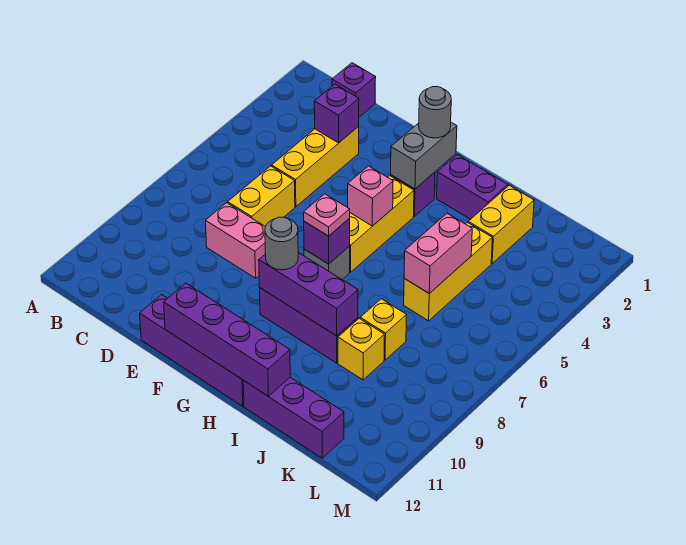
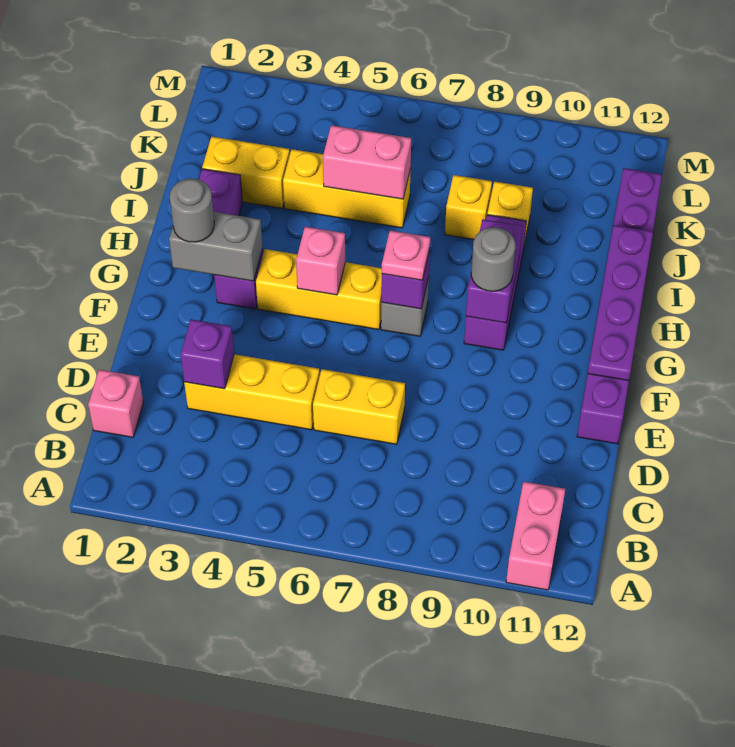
purple 1x1 brick [332,63,376,117] -> pink 1x1 brick [88,370,143,437]
pink 1x2 brick [205,203,266,278] -> pink 1x2 brick moved to [506,481,565,590]
purple 1x4 brick [164,283,290,396] -> purple 1x4 plate [588,225,653,381]
purple 1x3 brick [259,253,358,336] -> purple 1x2 brick [466,219,523,323]

